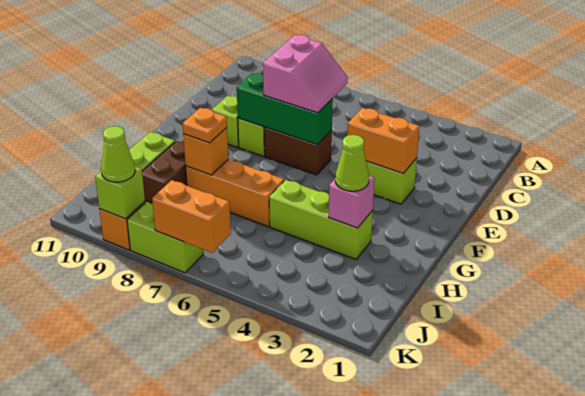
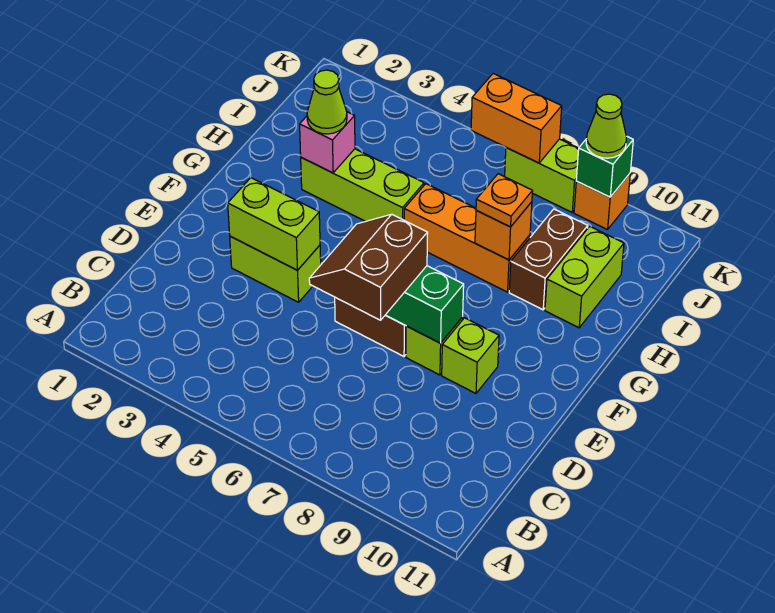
pink 2x2 slope [263,35,348,113] -> brown 2x2 slope [309,214,428,320]
orange 1x2 brick [347,108,419,173] -> lime 1x2 brick [228,178,320,270]
lime 1x1 brick [95,167,145,219] -> green 1x1 brick [576,136,633,197]

